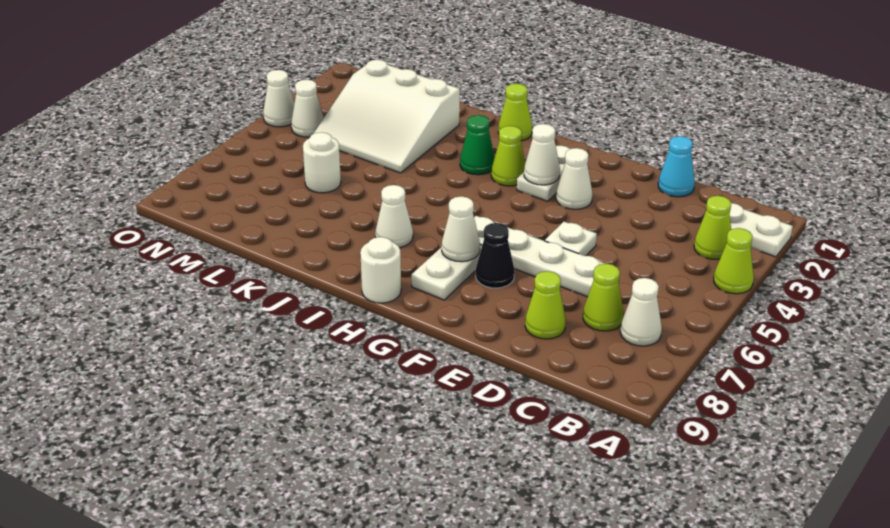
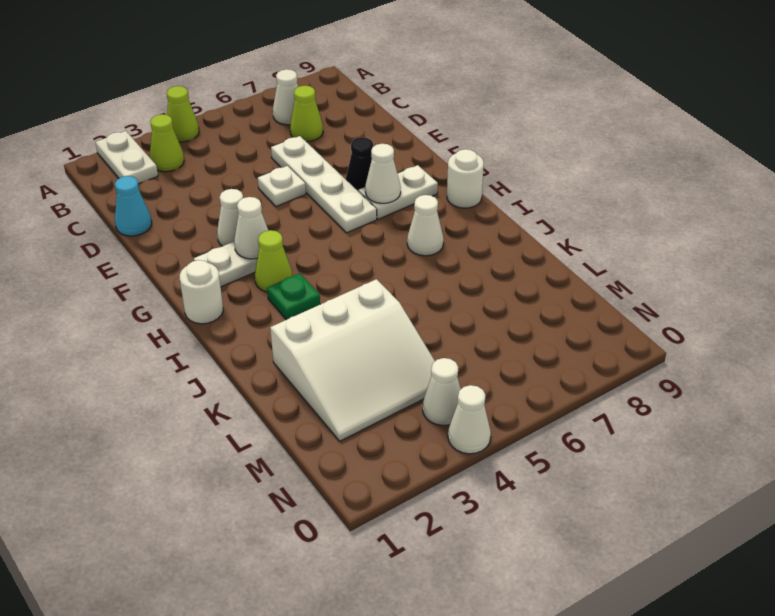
lime 1x1 cone [525,271,566,339] -> none
lime 1x1 cone [498,84,532,141] -> none
green 1x1 cone [460,115,495,175] -> green 1x1 plate [267,273,320,320]
white 3x3 slope [313,60,460,173] -> white 3x3 slope turned to [270,279,435,441]
white 1x1 round brick [303,132,341,193] -> white 1x1 round brick moved to [180,260,223,324]

